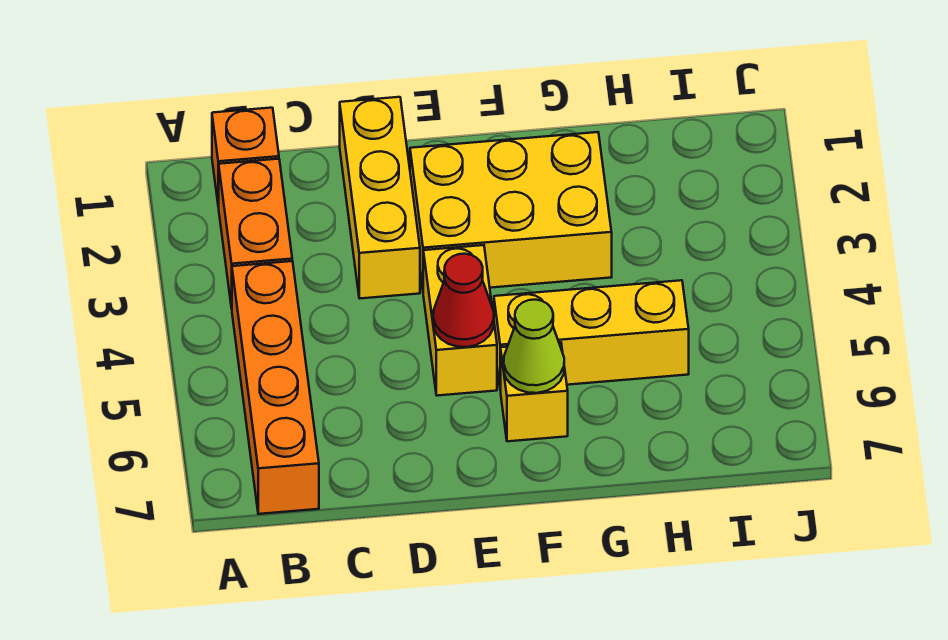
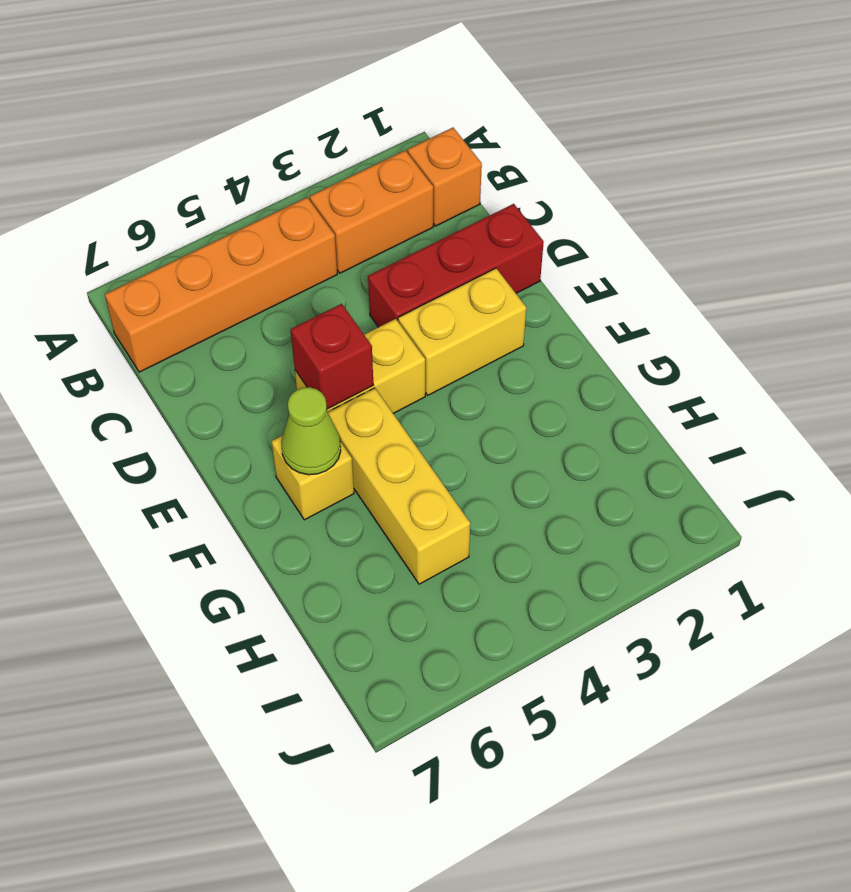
yellow 1x3 brick [340,97,420,298] -> red 1x3 brick [368,204,544,327]
yellow 2x3 brick [410,132,612,289] -> yellow 1x2 brick [398,268,526,395]
red 1x1 cone [433,254,494,347] -> red 1x1 brick [291,304,373,409]

